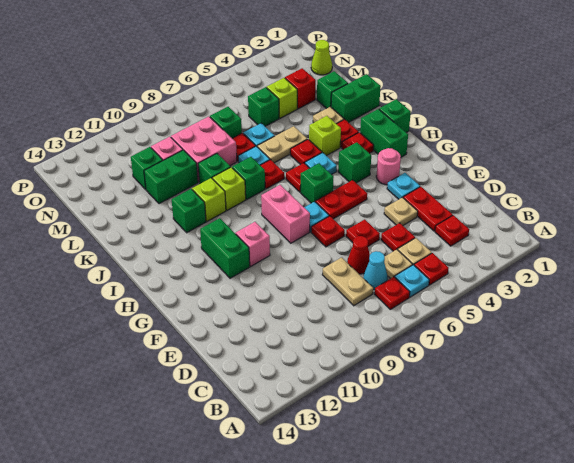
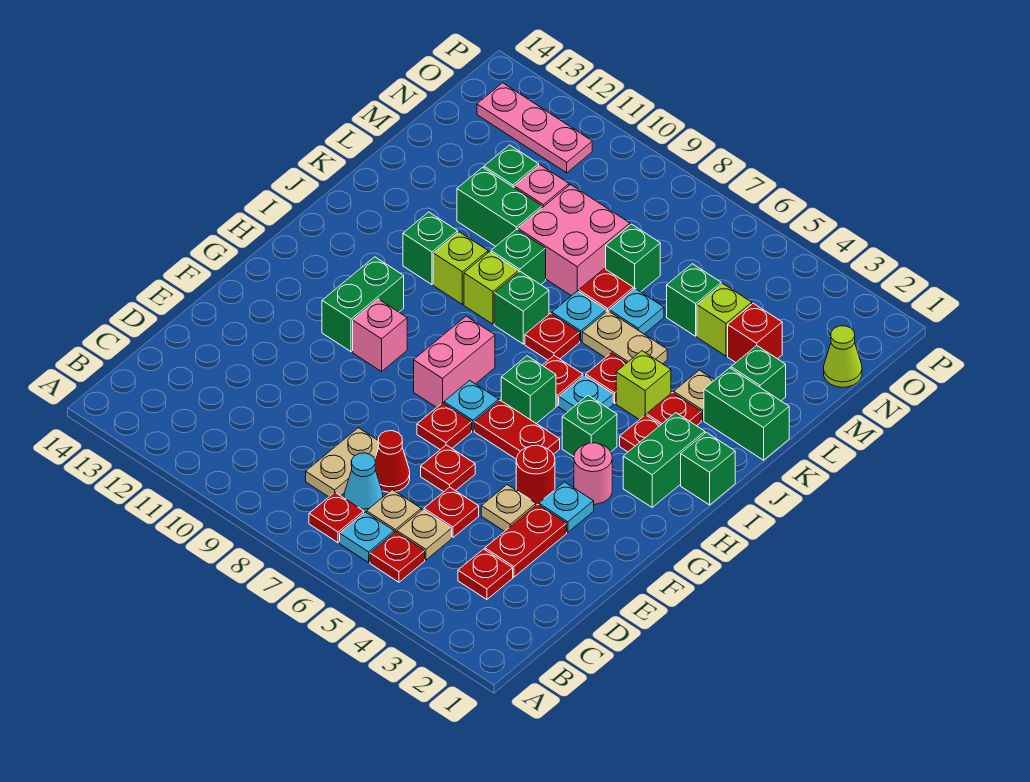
none -> red 1x1 round brick [516,445,555,505]
none -> pink 1x3 plate [477,83,592,173]

